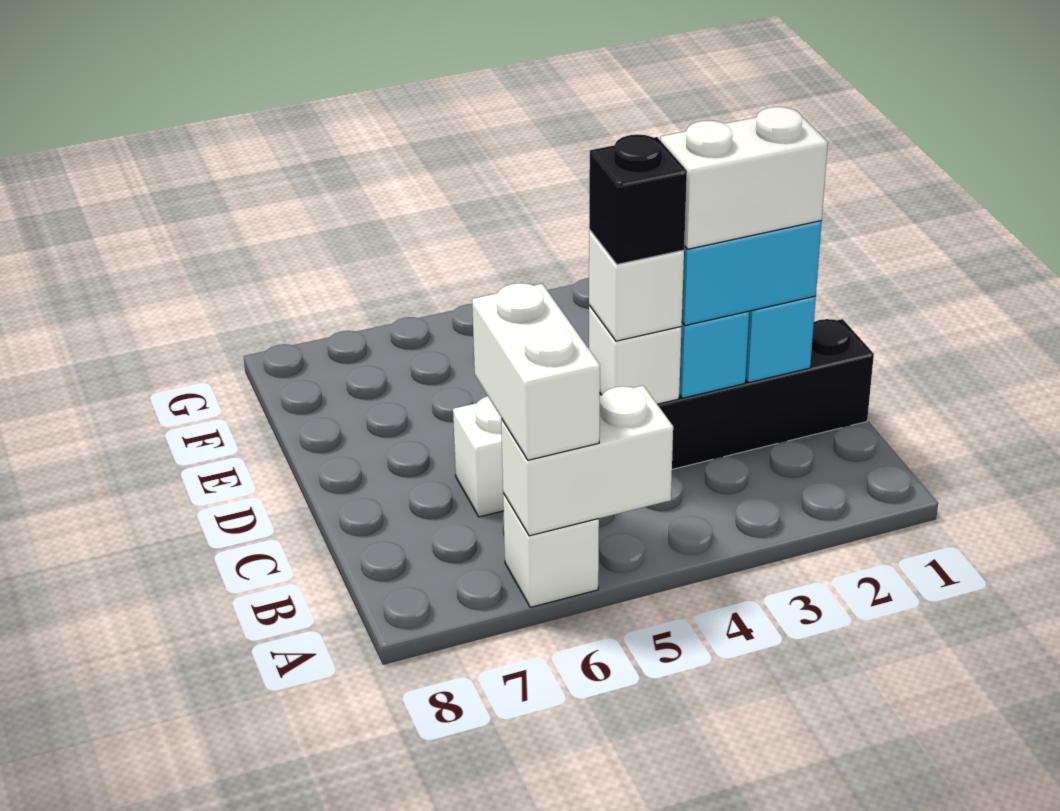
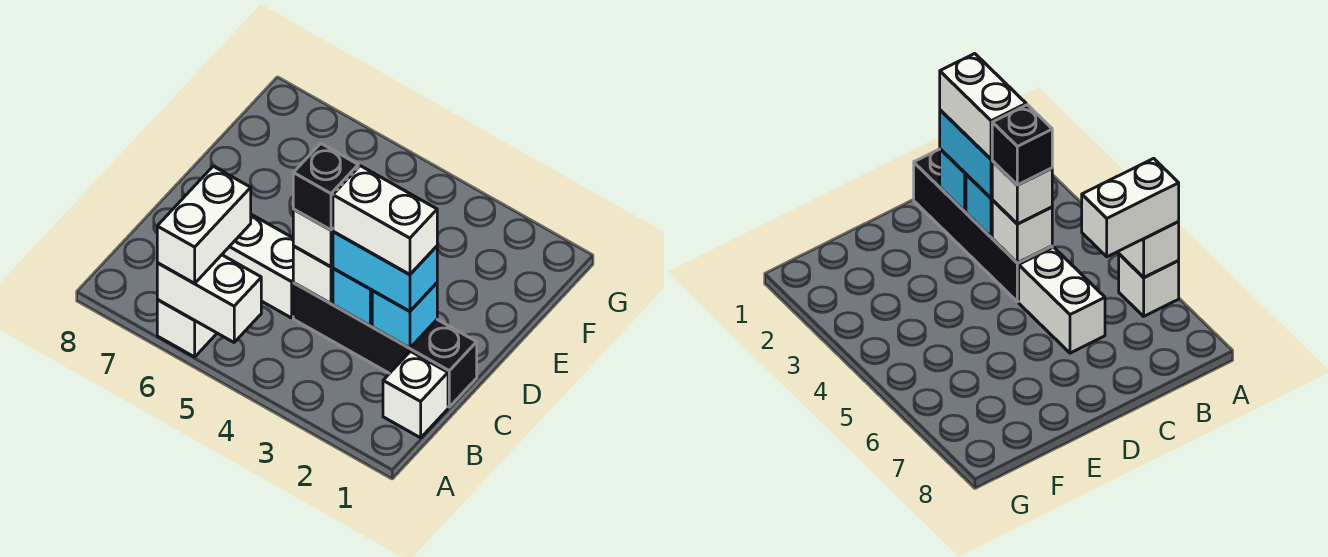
none -> white 1x1 brick [383,351,448,438]

